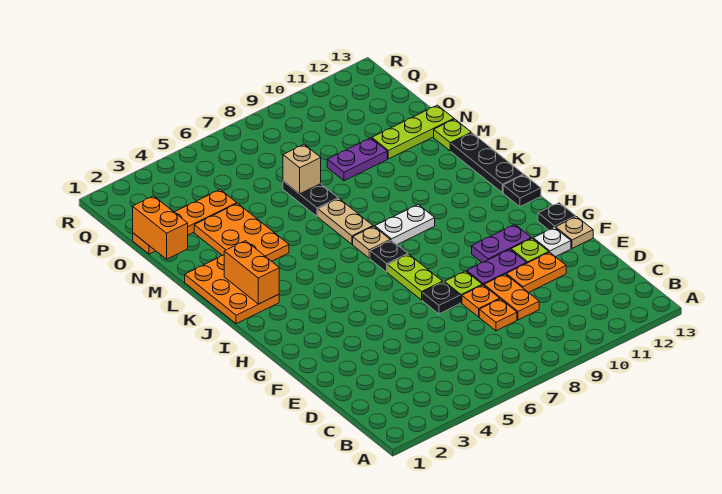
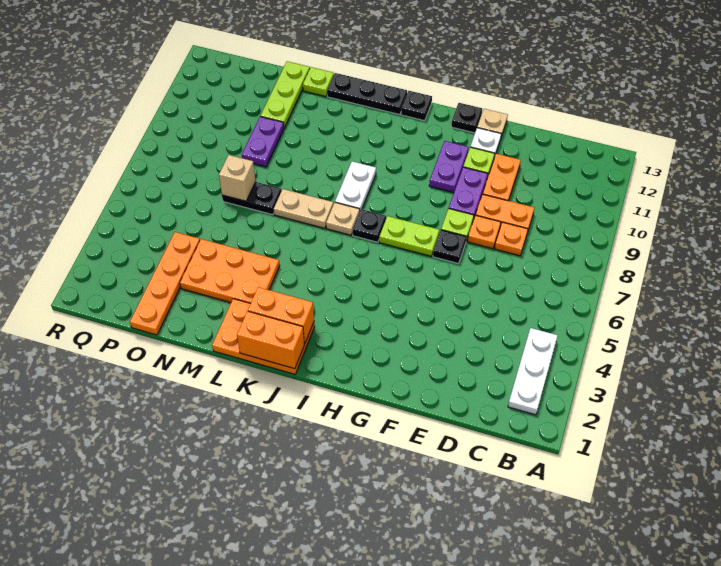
none -> white 1x3 plate [508,328,558,415]
orange 1x2 brick [133,196,188,259] -> orange 1x2 brick moved to [237,311,304,369]

